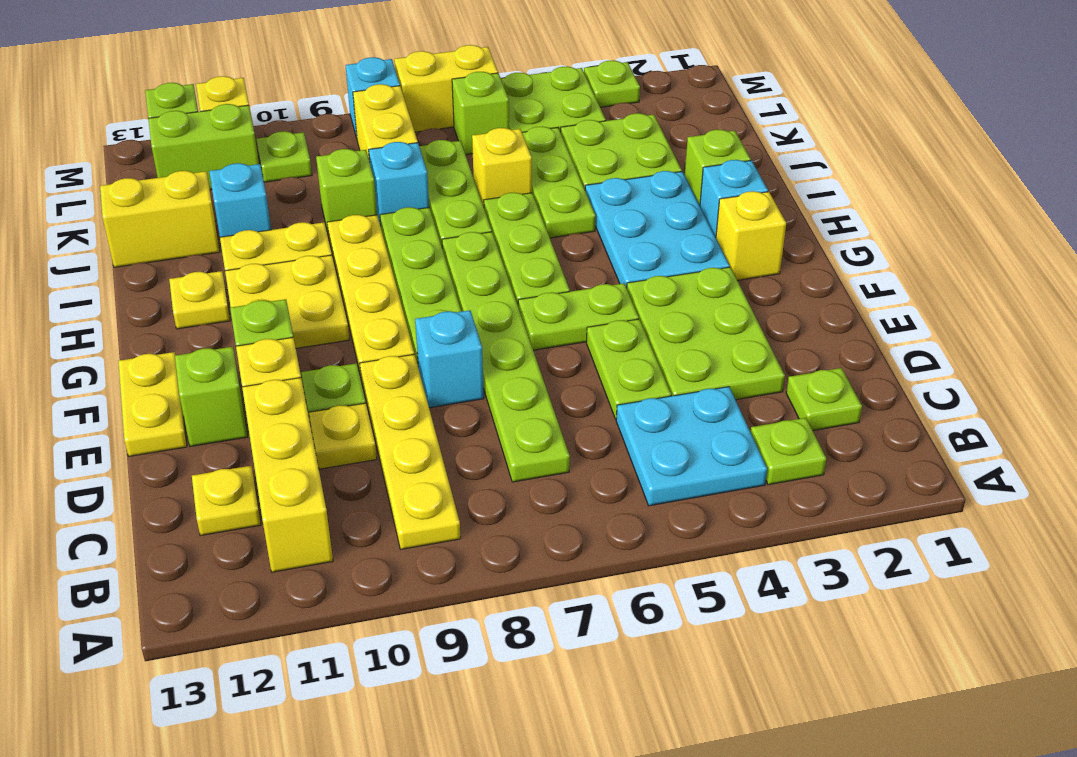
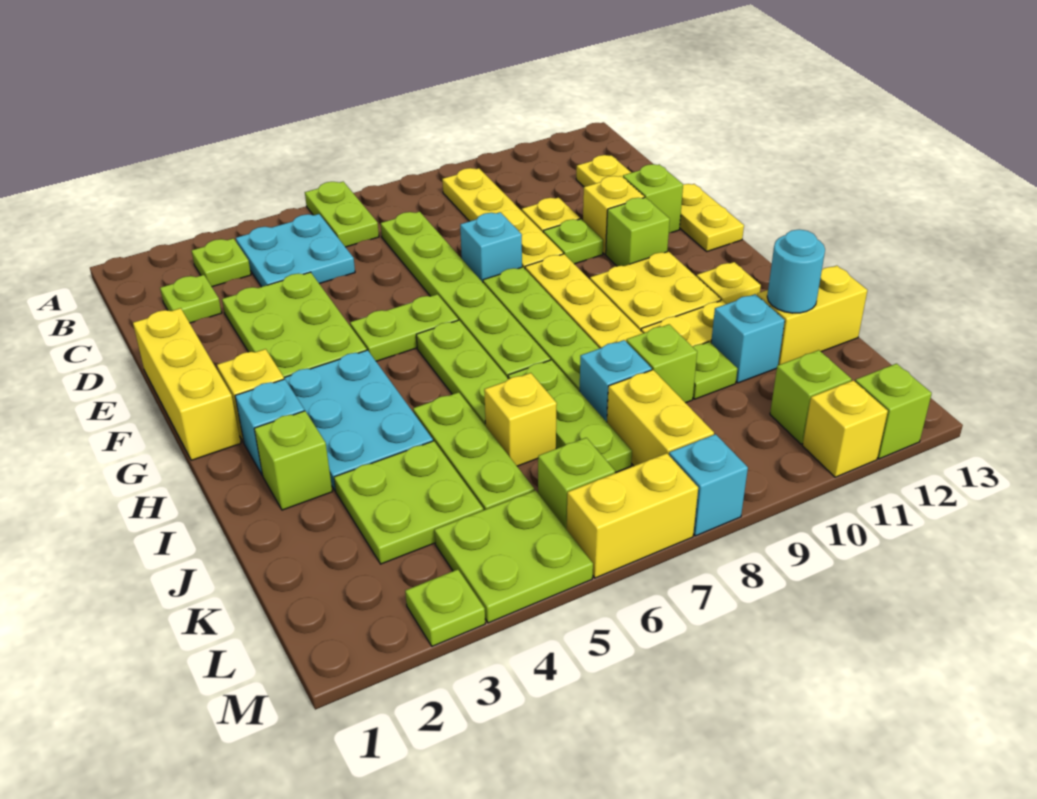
yellow 1x3 brick [242,378,333,572] -> yellow 1x3 brick moved to [133,308,241,460]
lime 1x2 plate [587,319,671,419] -> lime 1x2 plate moved to [305,182,379,247]
none -> cyan 1x1 round brick [767,229,825,313]
lime 1x1 plate [257,131,312,182] -> lime 1x1 plate moved to [693,342,737,399]
lime 1x2 brick [148,104,259,190] -> lime 1x1 brick [770,350,852,444]

